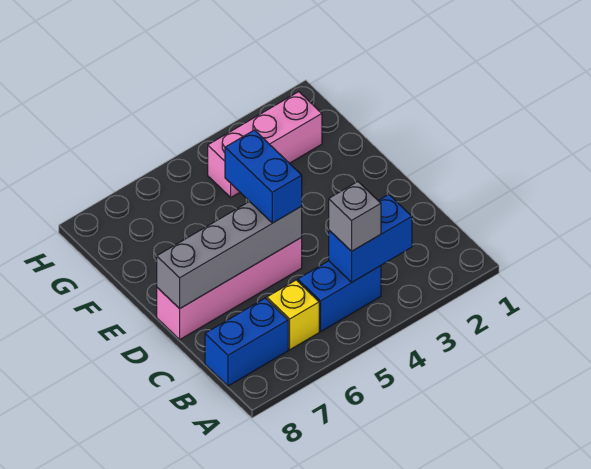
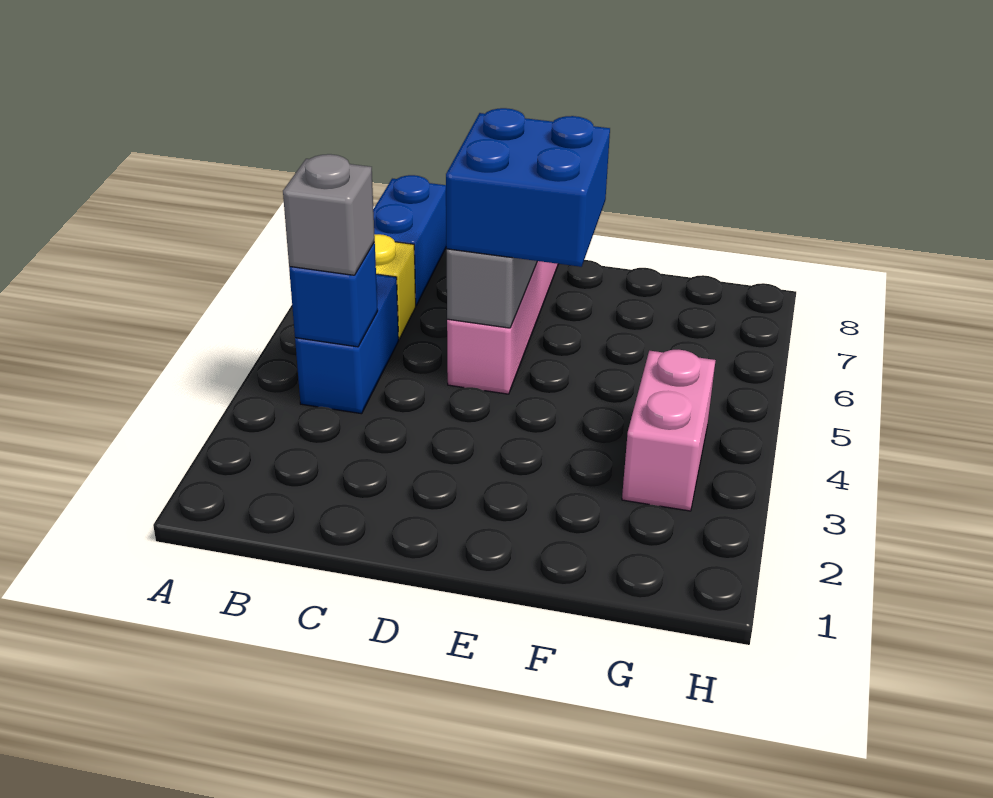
blue 1x2 brick [329,195,412,282] -> blue 1x1 brick [289,242,378,347]
blue 1x2 brick [225,130,302,223] -> blue 2x2 brick [446,108,610,267]
pink 1x3 brick [208,92,322,197] -> pink 1x2 brick [622,350,716,511]

